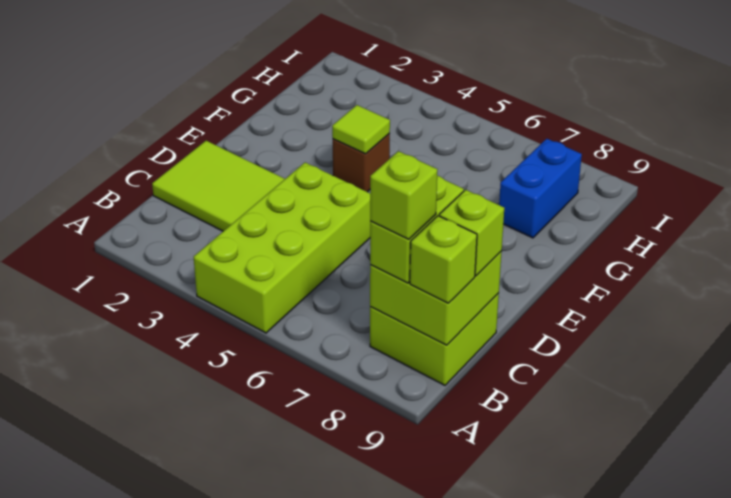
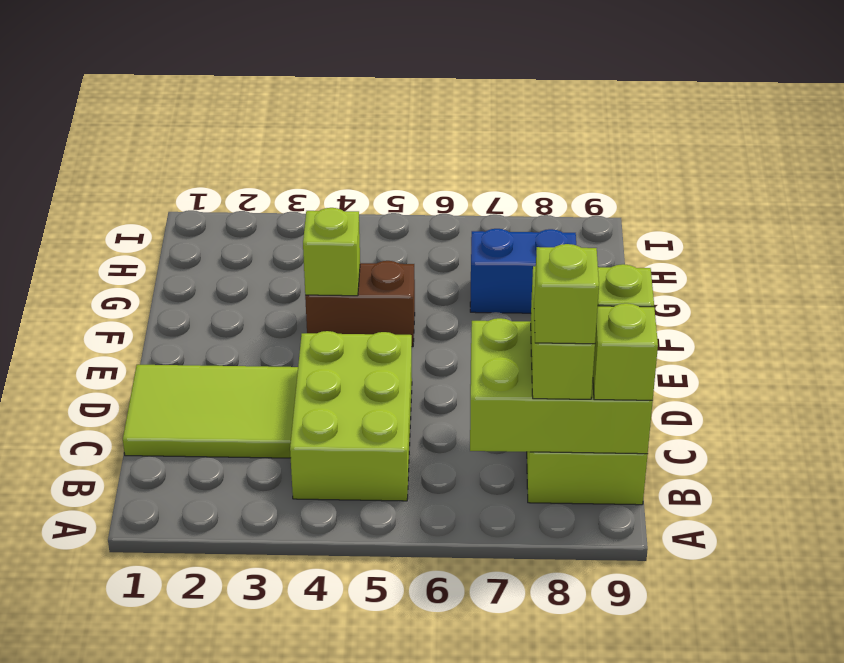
lime 2x4 brick [194,162,370,333] -> lime 2x3 brick [290,331,412,501]
lime 2x2 brick [370,251,502,345] -> lime 2x3 brick [470,318,653,454]
brown 1x1 brick [333,133,390,192] -> brown 1x2 brick [305,261,415,347]
lime 1x1 tile [332,105,390,154] -> lime 1x1 brick [303,208,360,296]
blue 1x2 brick [499,139,582,238] -> blue 1x2 brick turned to [470,229,576,313]

